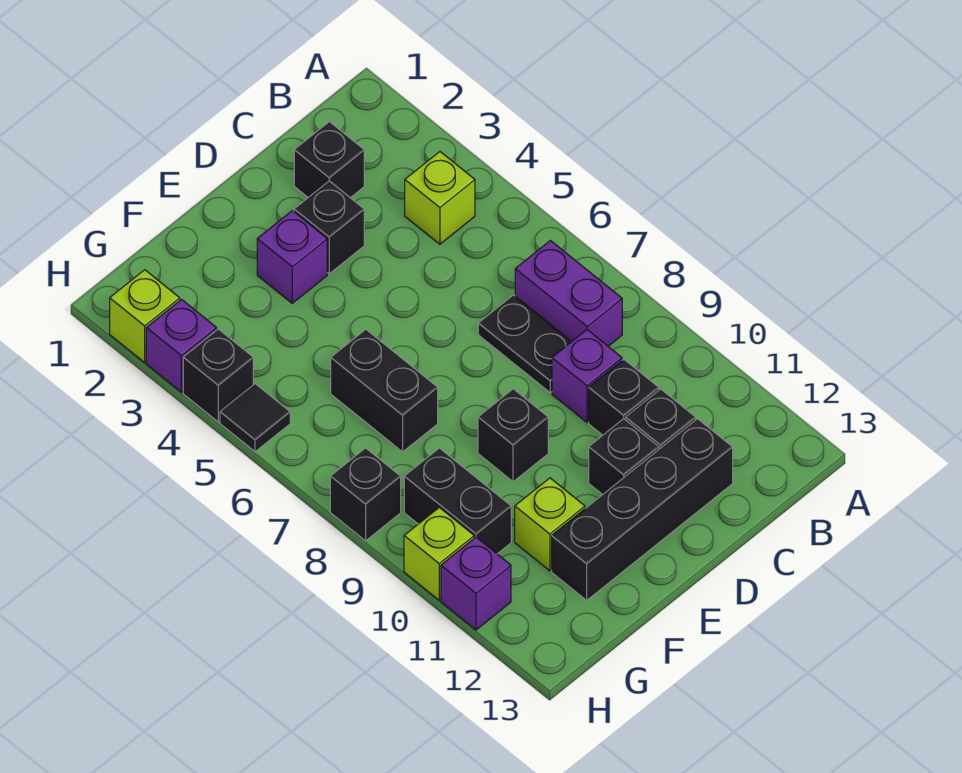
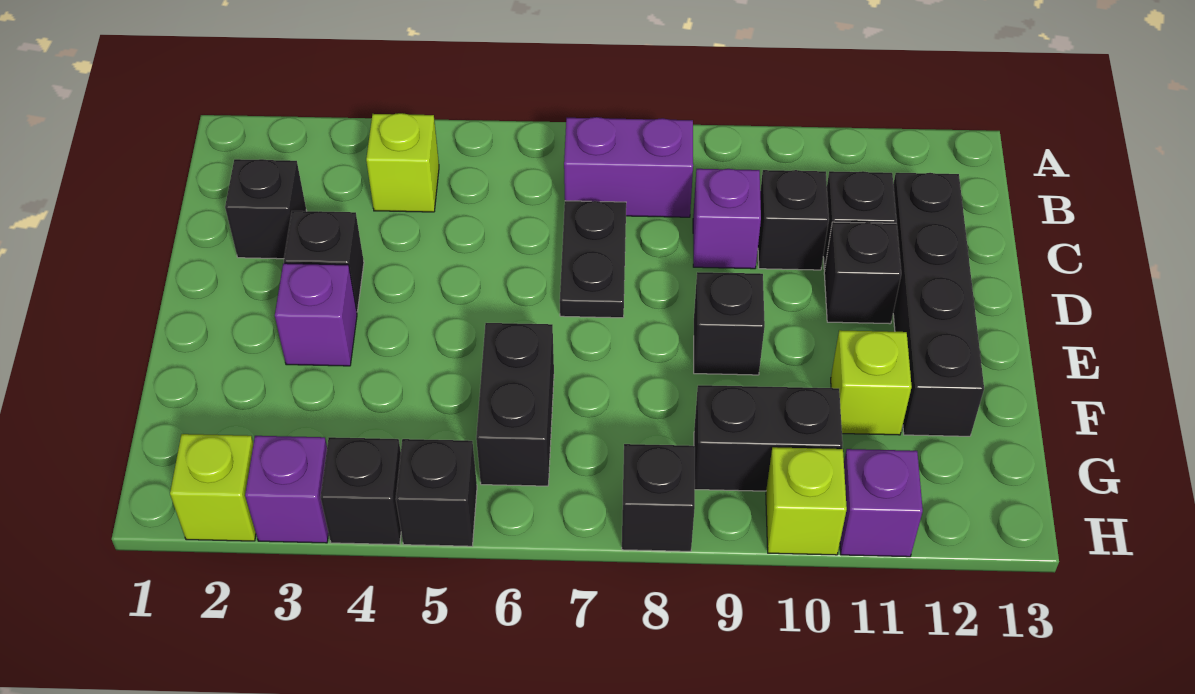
black 1x2 plate [478,295,571,393] -> black 1x2 plate turned to [560,201,626,318]
black 1x2 brick [331,329,438,452] -> black 1x2 brick turned to [476,323,554,486]
black 1x1 tile [220,384,290,452] -> black 1x1 brick [396,439,477,546]

